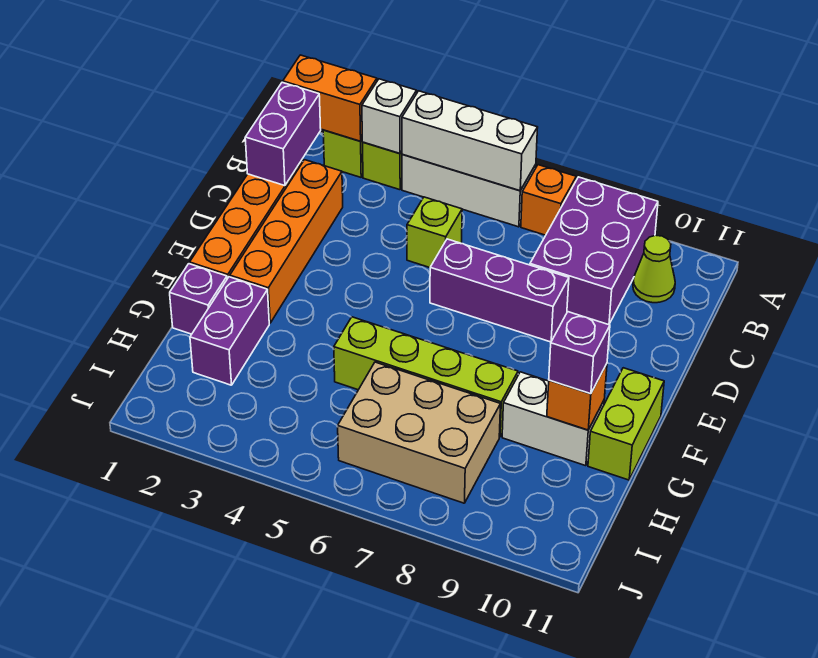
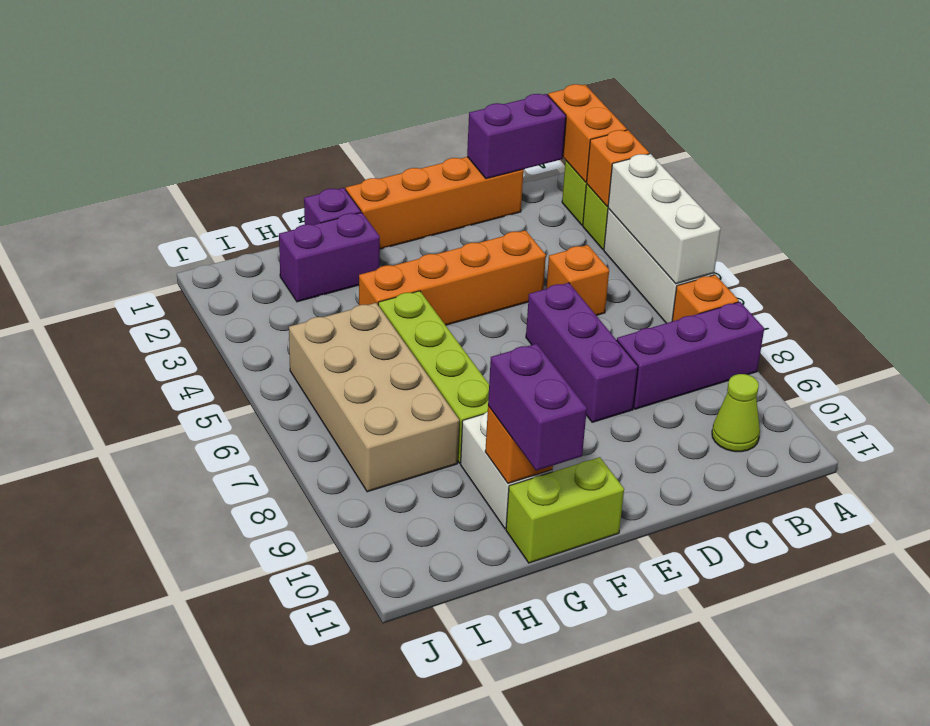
white 1x1 brick [362,79,417,154] -> orange 1x1 brick [587,130,649,206]
purple 2x3 brick [530,177,658,325] -> purple 1x3 brick [617,302,764,409]
orange 1x4 brick [230,160,343,323] -> orange 1x4 brick moved to [359,230,546,325]
lime 1x1 brick [407,197,462,268] -> orange 1x1 brick [546,245,609,316]
purple 1x1 brick [549,312,610,394] -> purple 1x2 brick [488,344,587,471]
tan 2x3 brick [338,362,501,503] -> tan 2x4 brick [289,303,459,492]

